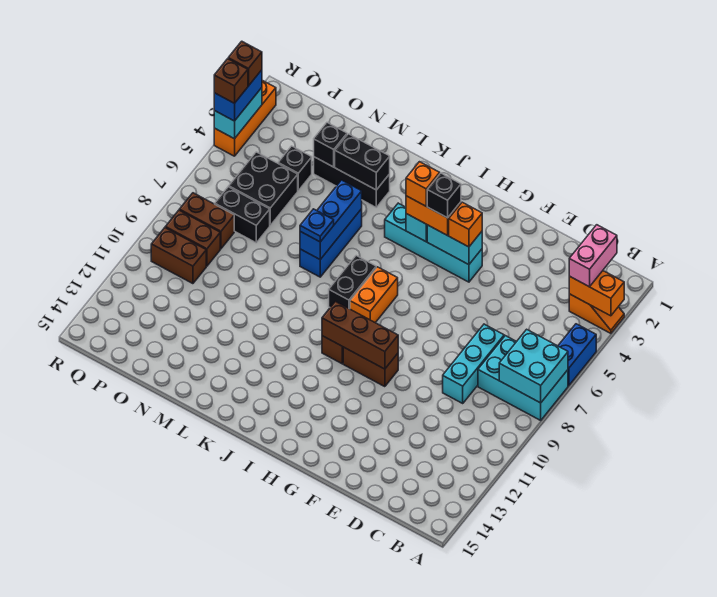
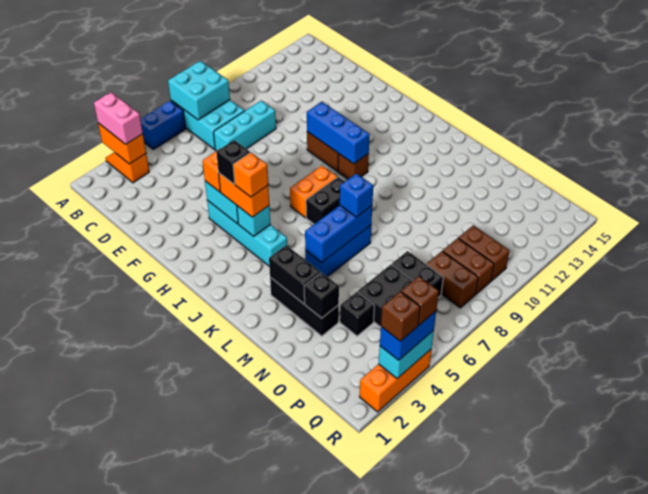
pink 1x2 brick [569,225,617,287] -> pink 1x2 brick turned to [94,92,143,144]
brown 1x3 brick [322,301,398,369] -> blue 1x3 brick [307,102,370,164]
blue 1x1 plate [300,209,334,242] -> blue 1x1 brick [340,173,373,217]

